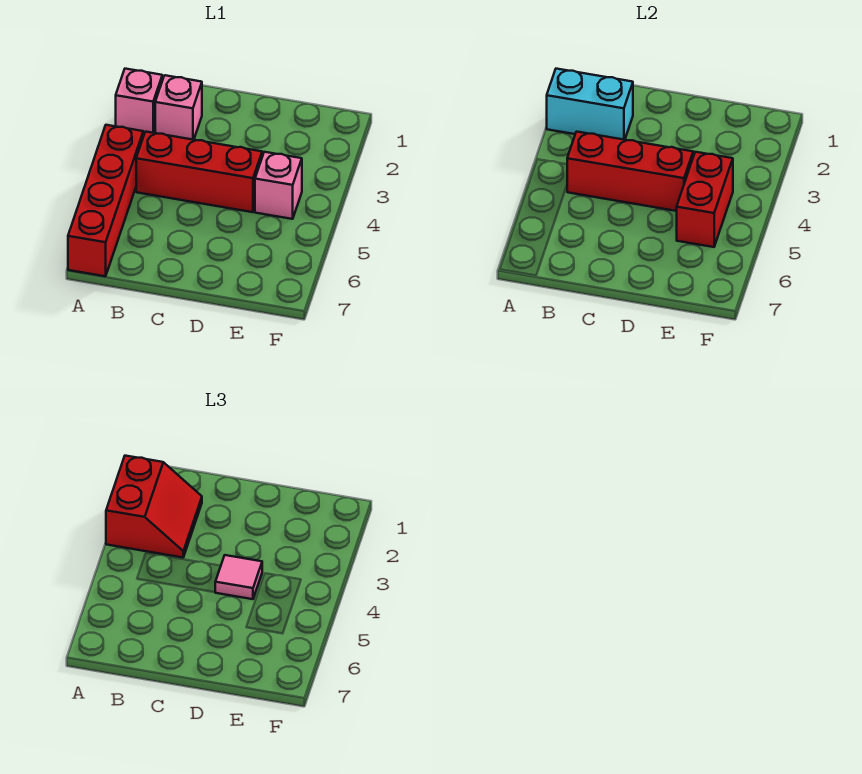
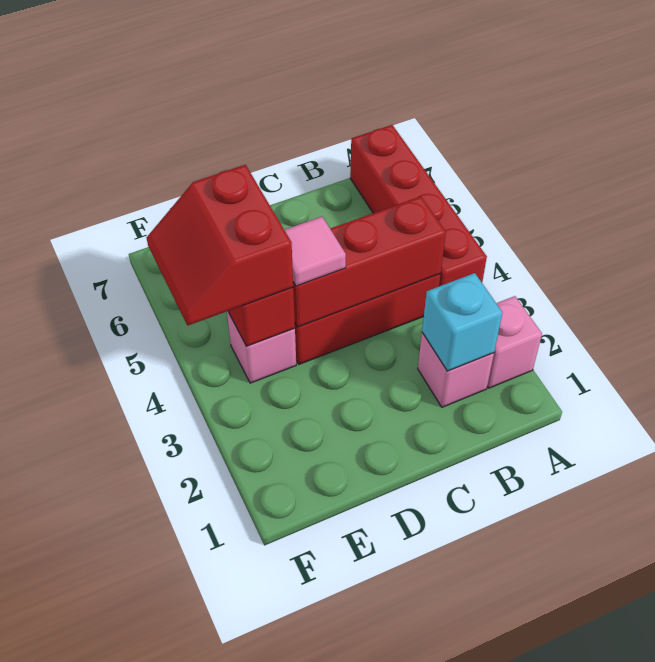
cyan 1x2 brick [547,69,633,140] -> cyan 1x1 brick [422,273,502,371]
red 2x2 slope [106,456,202,558] -> red 2x2 slope moved to [146,165,293,326]

